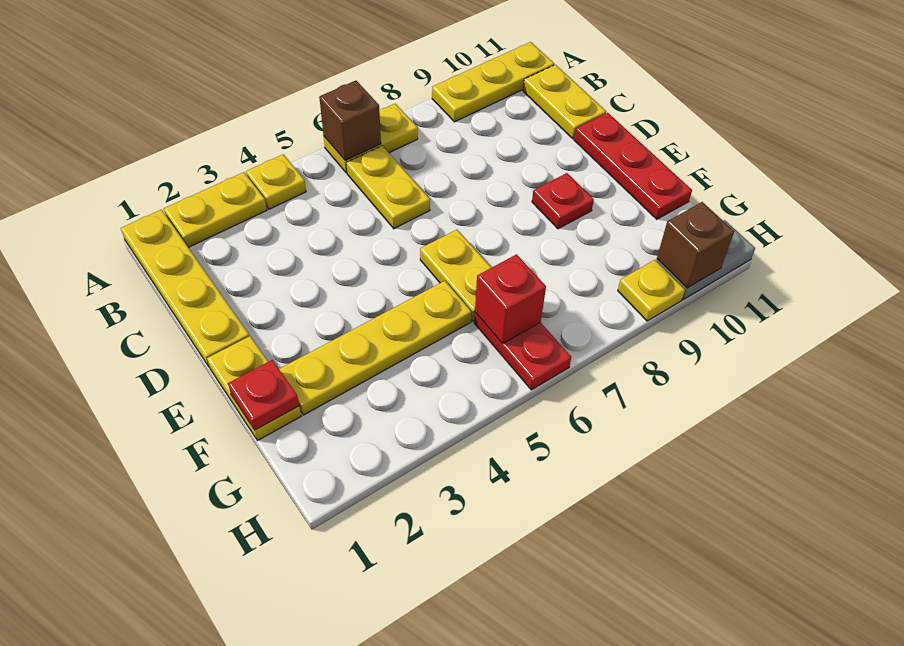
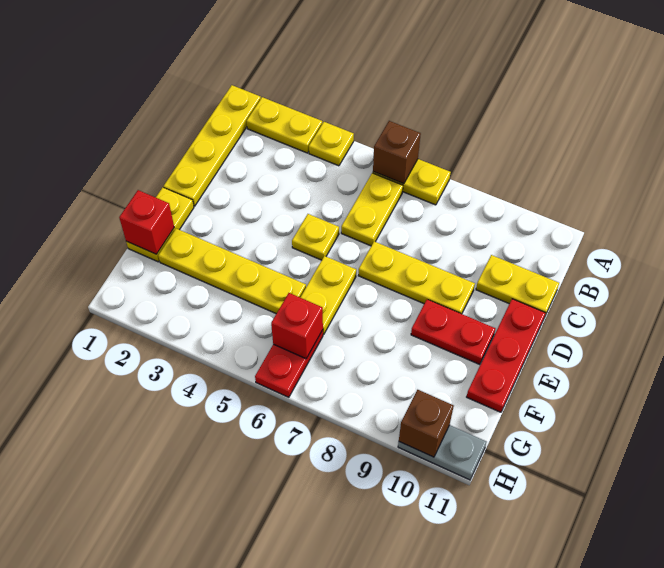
yellow 1x3 plate [432,42,554,122] -> yellow 1x3 plate moved to [358,241,475,314]
yellow 1x2 plate [523,65,606,139] -> yellow 1x2 plate turned to [476,255,559,316]
red 1x1 plate [532,173,594,229] -> red 1x2 plate [411,300,496,365]
red 1x1 plate [228,360,299,430] -> red 1x1 brick [119,190,174,254]
yellow 1x1 plate [618,260,685,321] -> yellow 1x1 plate moved to [292,214,339,260]

